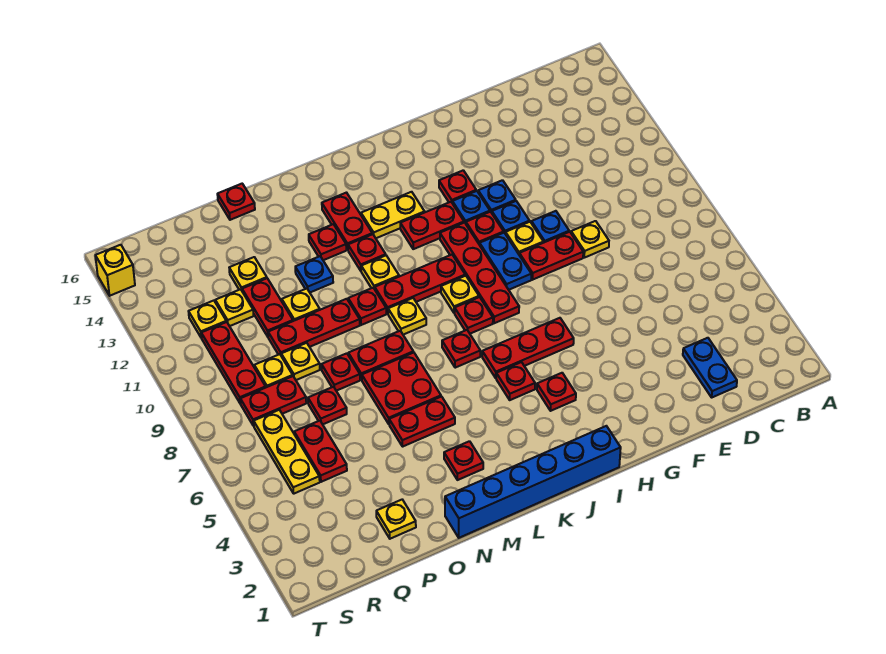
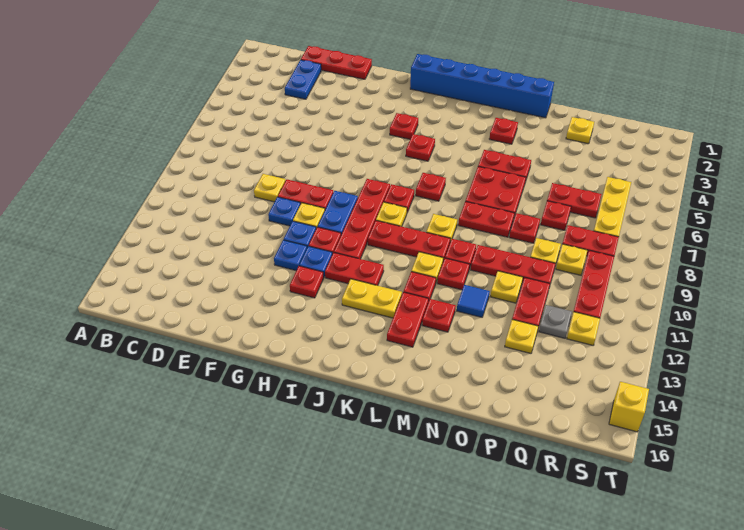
red 1x3 plate [482,318,574,378] -> red 1x3 plate moved to [301,46,372,79]
blue 1x1 plate [295,256,333,292] -> blue 1x1 tile [457,285,490,317]
red 1x1 plate [217,184,255,220] -> red 1x1 plate moved to [437,258,470,290]
red 1x2 plate [294,421,347,482] -> red 1x2 plate turned to [547,183,602,218]
yellow 1x1 plate [215,289,253,326] -> grey 1x1 plate [539,305,572,338]

